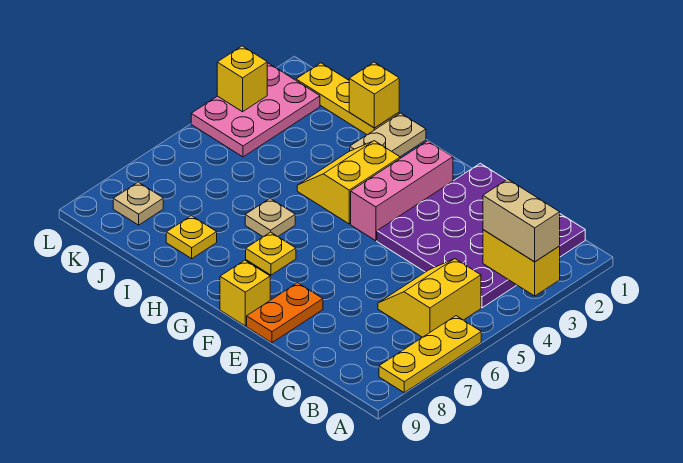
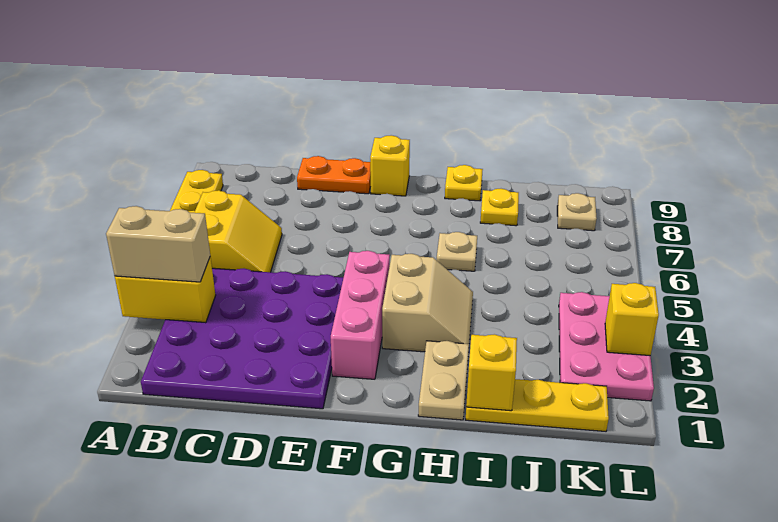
orange 1x2 plate [247,283,323,343] -> orange 1x2 plate turned to [297,156,371,194]
yellow 2x2 slope [297,141,400,224] -> tan 2x2 slope [382,254,473,352]
yellow 1x1 plate [246,232,296,275] -> yellow 1x1 plate moved to [445,165,483,201]

